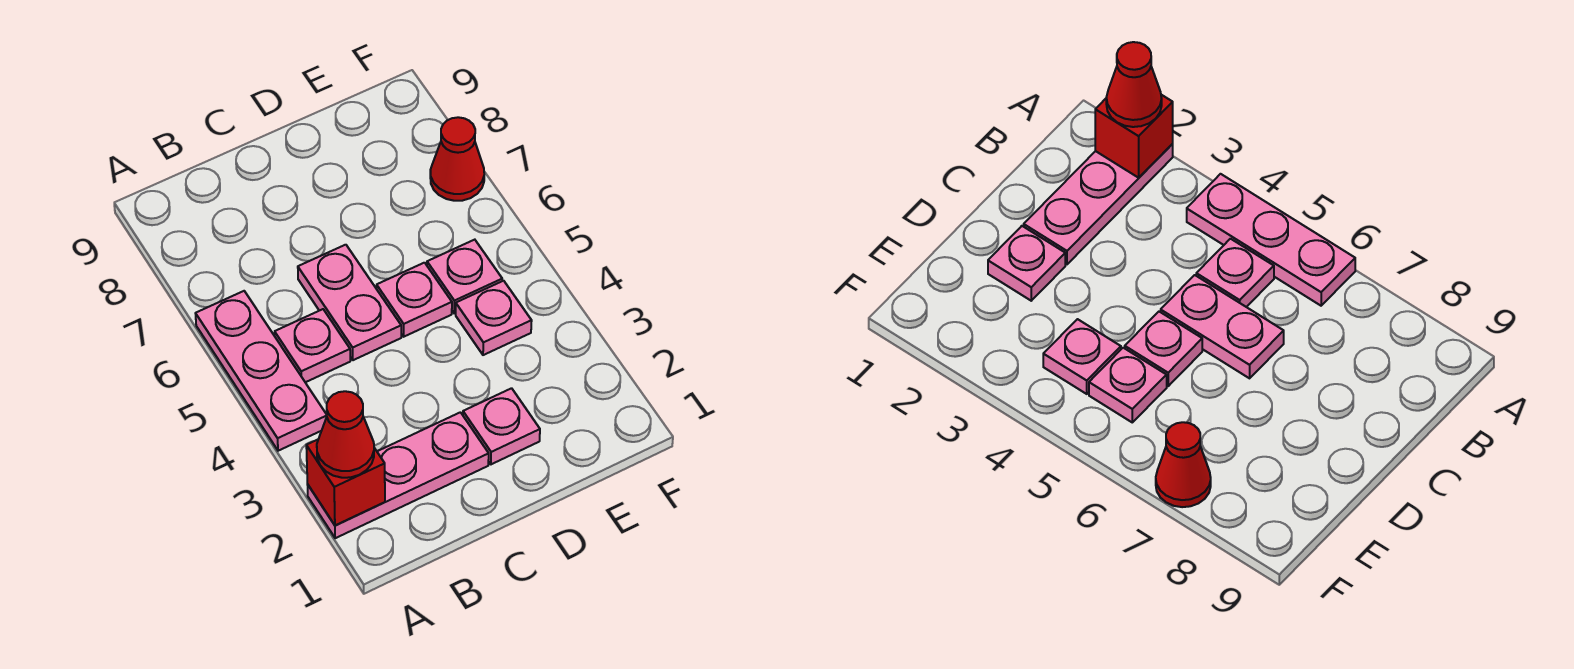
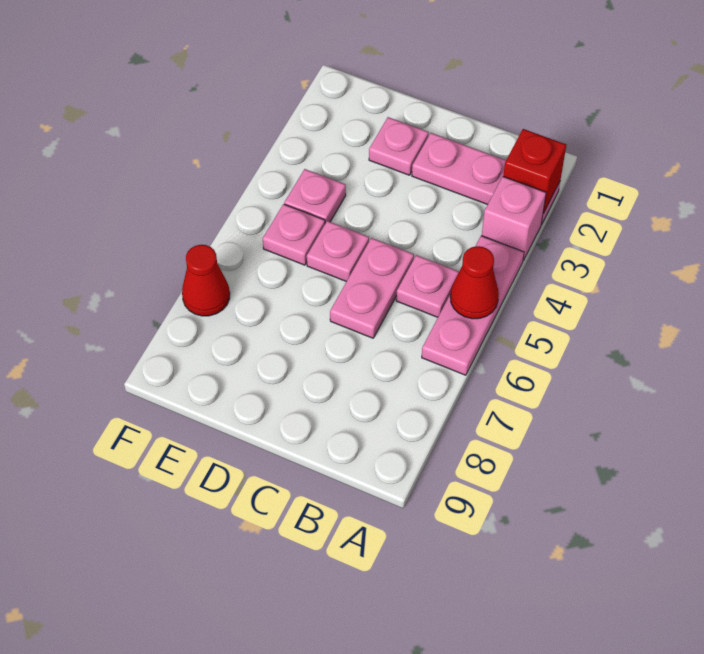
red 1x1 cone [317,391,374,478] -> red 1x1 cone moved to [450,246,499,319]
none -> pink 1x1 brick [482,177,546,261]

